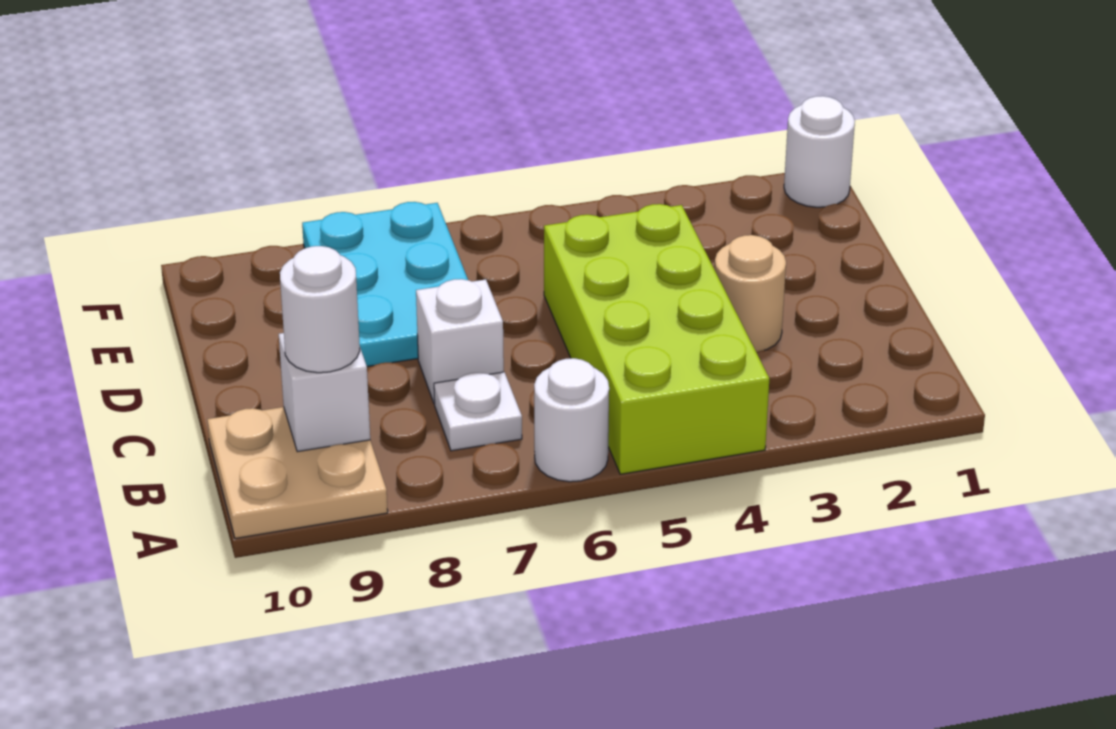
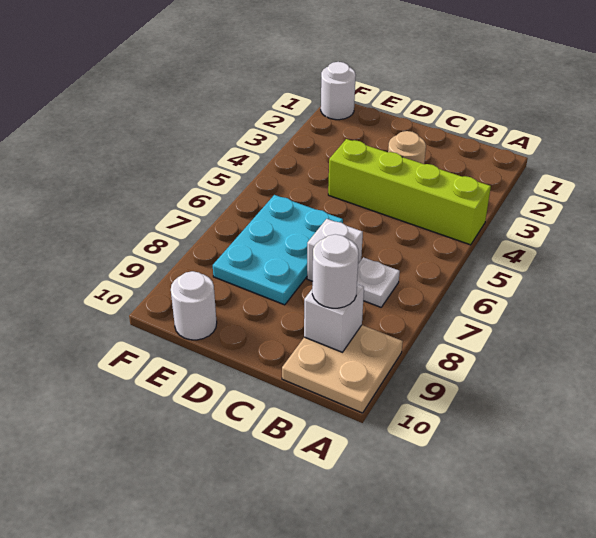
lime 2x4 brick [544,204,769,474] -> lime 1x4 brick [328,139,491,245]
white 1x1 round brick [534,358,609,482] -> white 1x1 round brick moved to [171,271,217,340]
cyan 2x3 plate [302,202,468,367] -> cyan 2x3 plate turned to [213,195,343,305]

